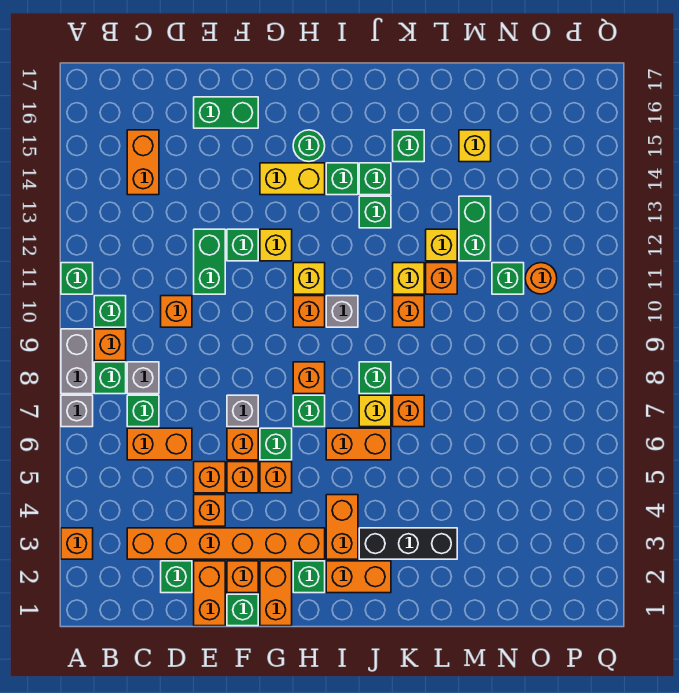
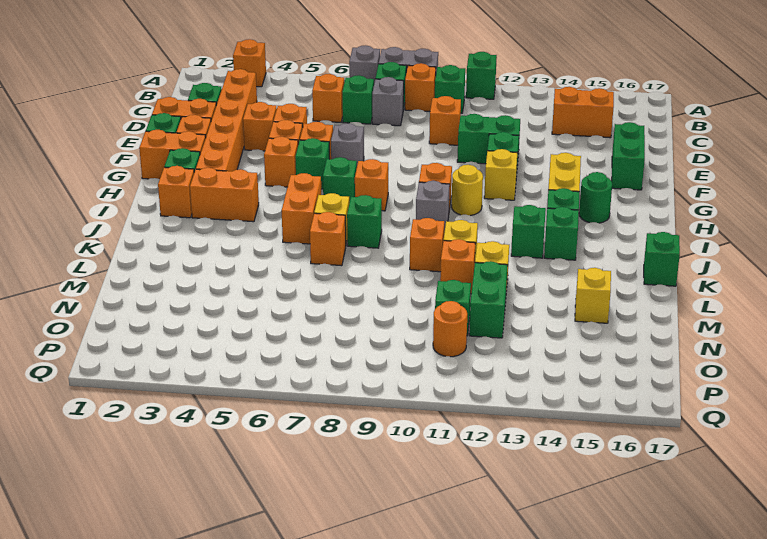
orange 1x2 brick [127,428,192,460] -> orange 1x1 brick [312,74,345,122]
yellow 1x1 brick [293,263,325,294] -> yellow 1x1 round brick [452,165,483,216]
orange 1x2 brick [326,561,391,593] -> orange 1x1 brick [158,166,194,218]
black 1x3 brick [359,528,457,559] -> none
green 1x1 brick [393,130,424,162] -> green 1x1 brick moved to [644,232,680,286]
green 1x2 brick [459,196,491,261] -> green 1x2 brick turned to [469,261,508,338]

